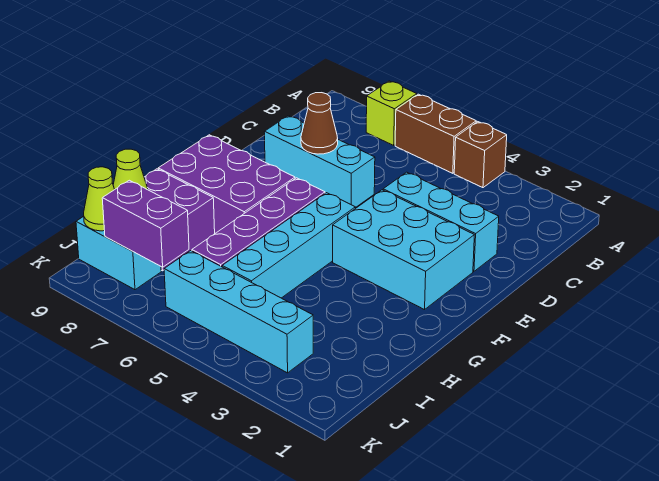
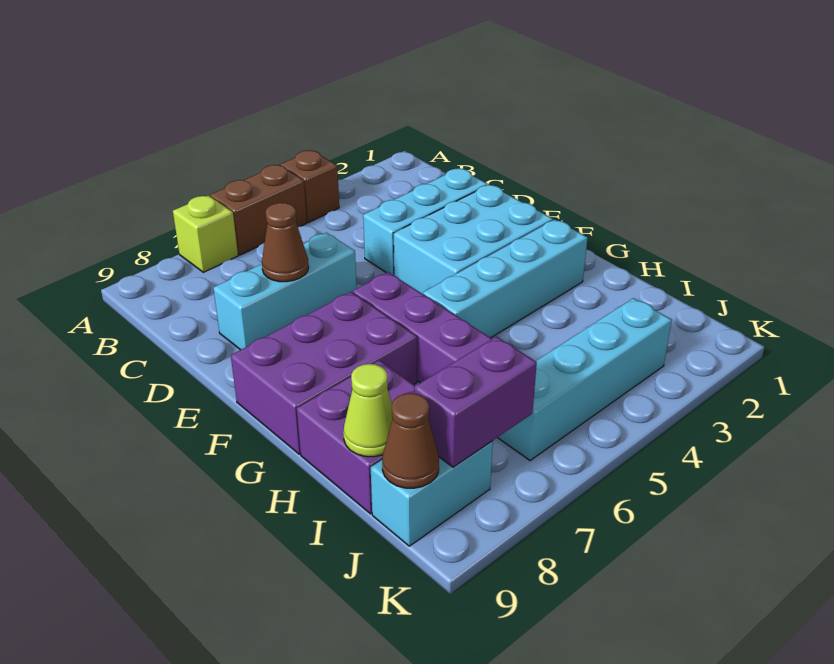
cyan 1x4 brick [222,193,355,298] -> cyan 1x4 brick turned to [423,220,588,338]
lime 1x1 cone [84,167,115,231] -> brown 1x1 cone [382,393,439,488]

